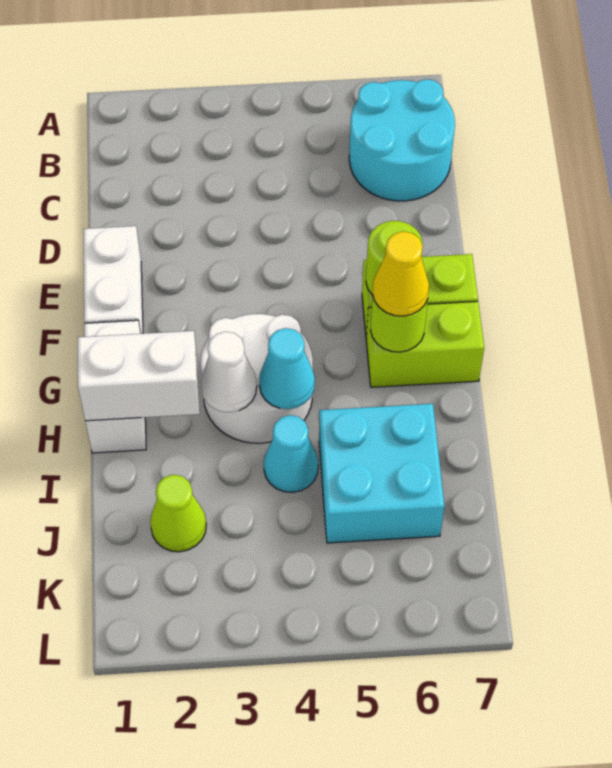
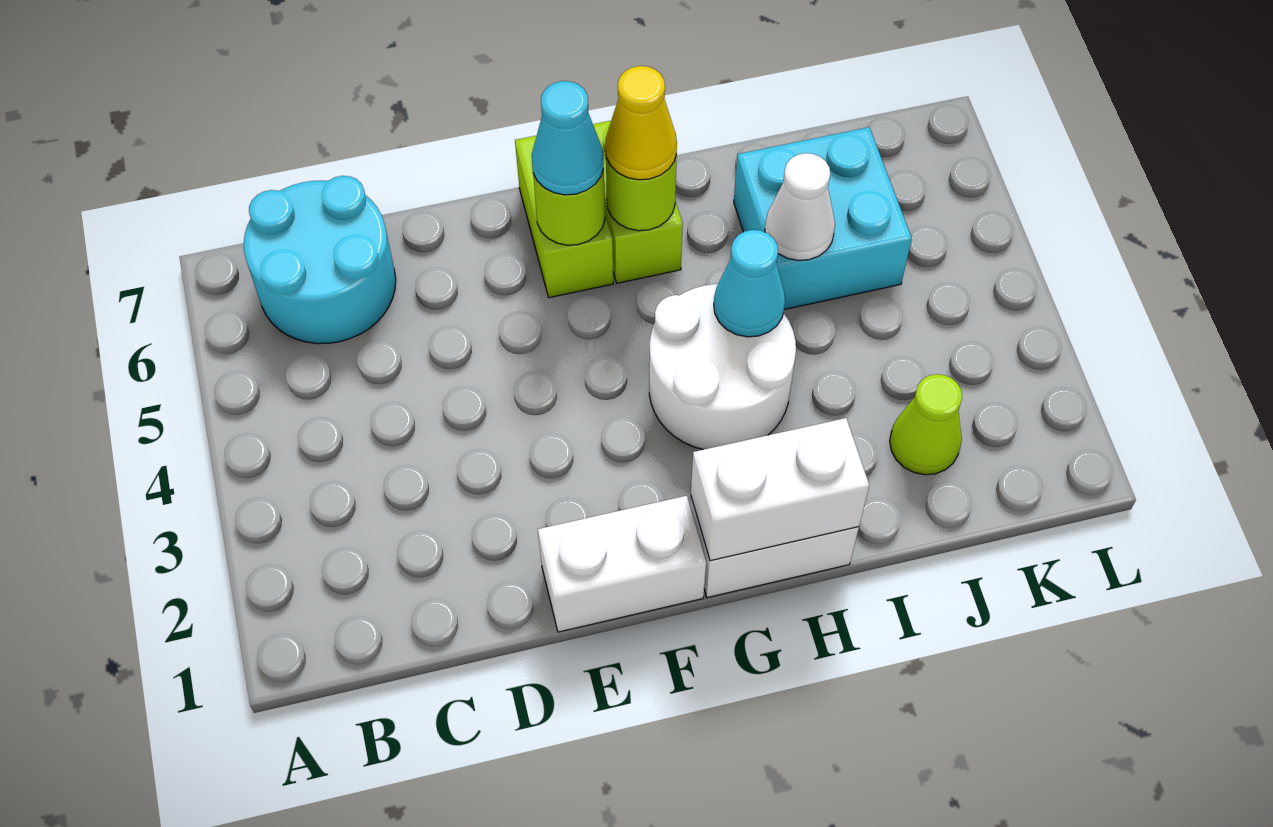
white 1x2 brick [78,331,200,421] -> white 1x2 brick turned to [691,418,869,561]
white 1x1 cone [201,332,257,412] -> white 1x1 cone moved to [765,153,835,260]
cyan 1x1 cone [264,415,318,492] -> cyan 1x1 cone moved to [532,81,604,195]

